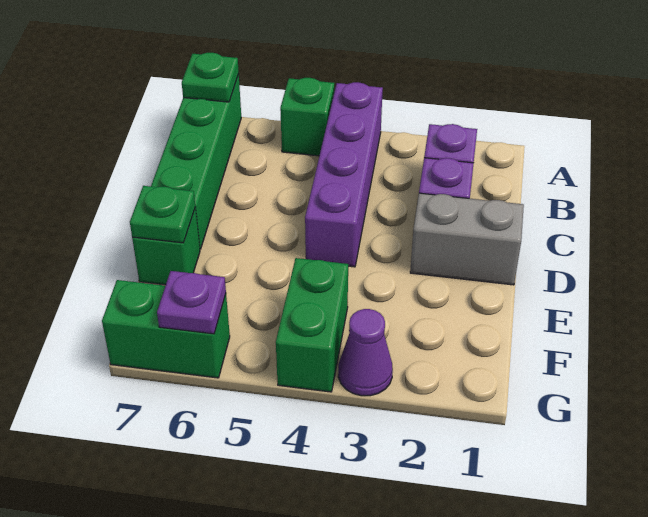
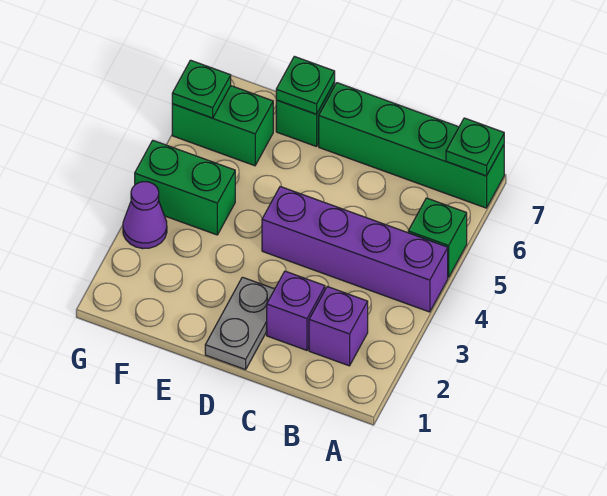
grey 1x2 brick [410,193,524,285] -> grey 1x2 plate [205,277,275,370]
green 1x2 brick [102,280,230,378] -> green 1x2 brick turned to [172,86,273,166]
purple 1x1 plate [157,271,226,334] -> green 1x1 plate [172,60,231,118]

